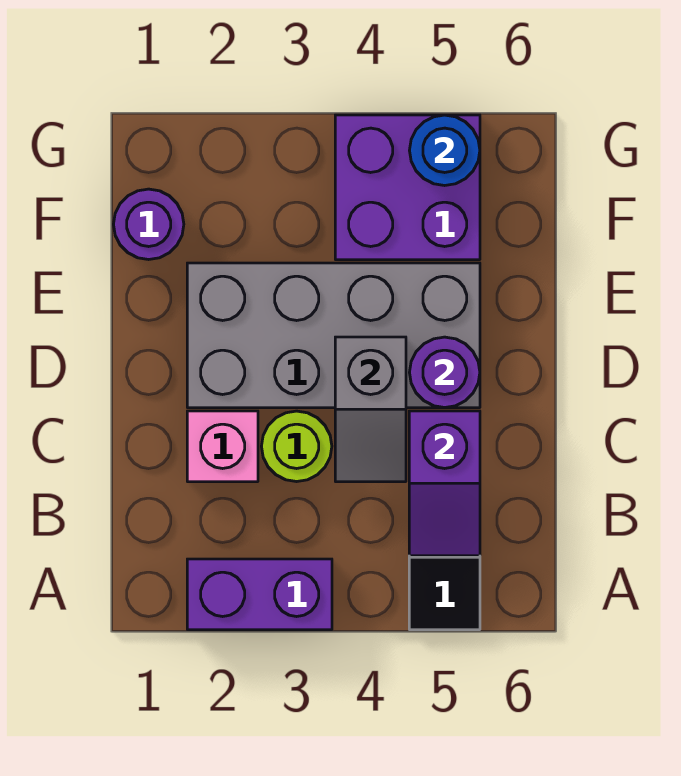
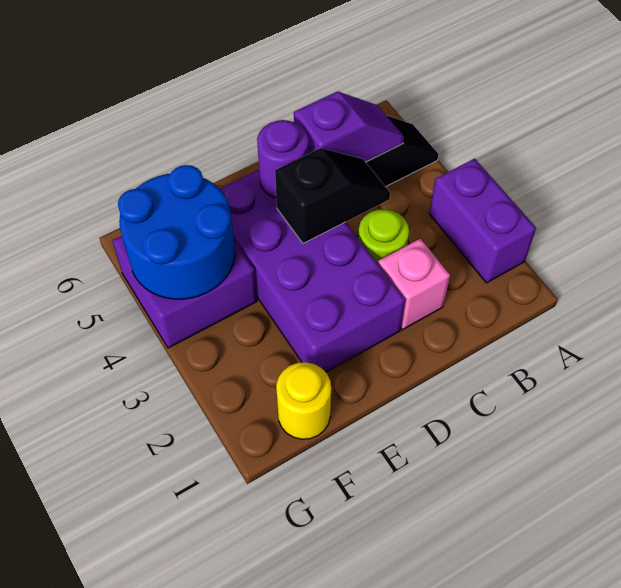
grey 1x2 slope [335,337,406,482] -> black 1x2 slope [275,148,390,243]
grey 2x4 brick [187,263,480,408] -> purple 2x4 brick [220,170,405,372]
purple 1x1 round brick [113,189,184,260] -> yellow 1x1 round brick [276,362,331,439]
blue 1x1 round brick [410,115,480,186] -> blue 2x2 round brick [118,165,235,299]

